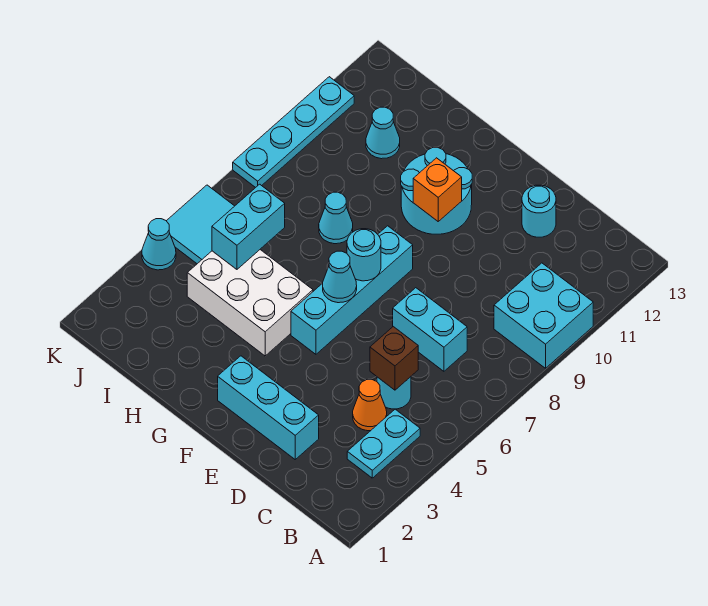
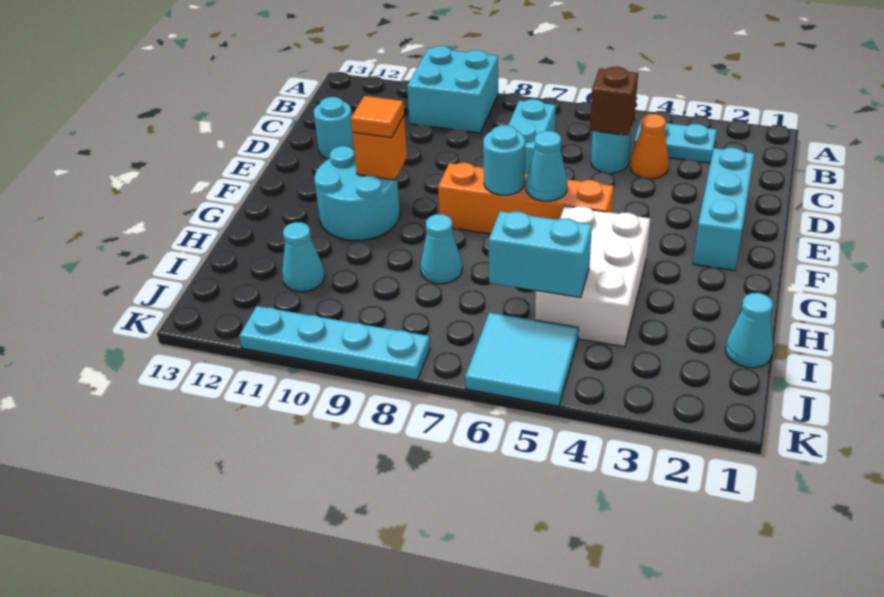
cyan 1x4 brick [291,226,413,354] -> orange 1x4 brick [438,163,614,234]
none -> orange 1x1 tile [351,96,404,138]
cyan 1x1 cone [142,219,176,270] -> cyan 1x1 cone moved to [726,293,773,368]

